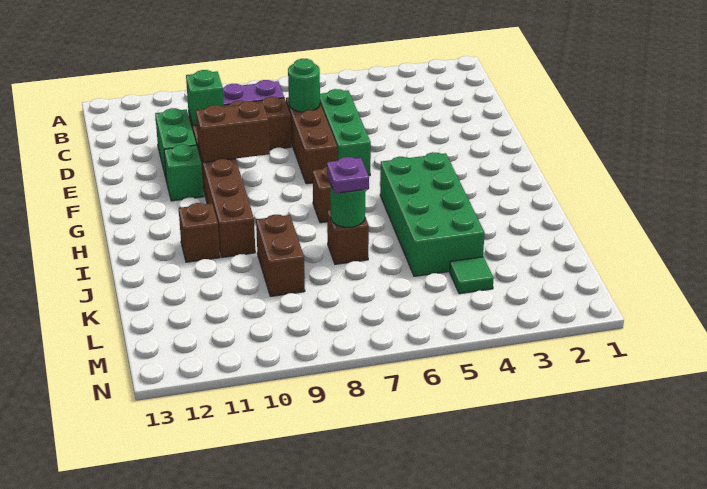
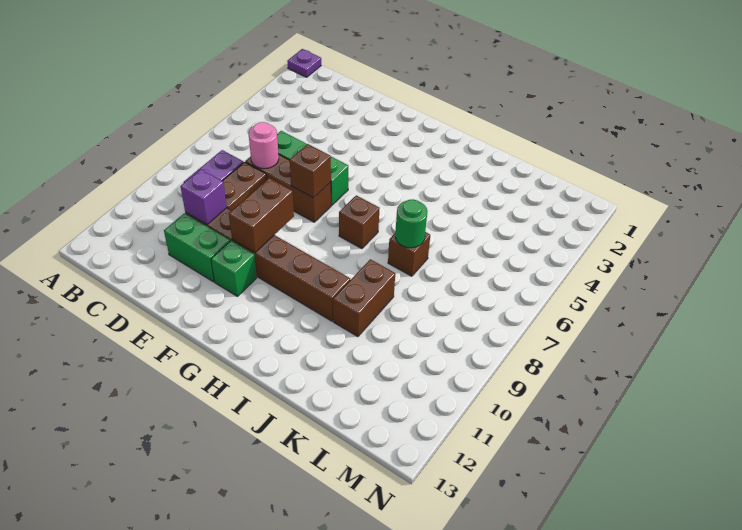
green 1x1 round brick [288,59,320,112] -> pink 1x1 round brick [248,122,279,169]
green 1x1 brick [186,70,224,126] -> purple 1x1 brick [180,169,227,225]
green 2x4 brick [380,152,485,276] -> none
brown 1x1 brick [179,203,220,262] -> brown 1x1 brick moved to [290,144,331,198]
purple 1x1 plate [327,157,369,193] -> purple 1x1 plate moved to [287,49,321,77]
brown 1x2 brick [256,214,305,296] -> brown 1x2 brick turned to [333,259,395,337]
green 1x1 tile [450,257,494,294] -> none

